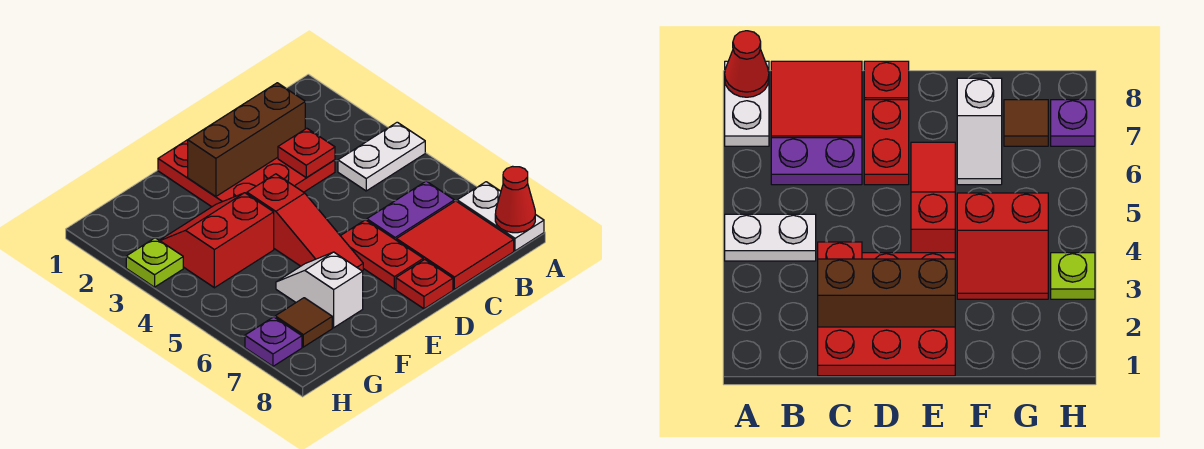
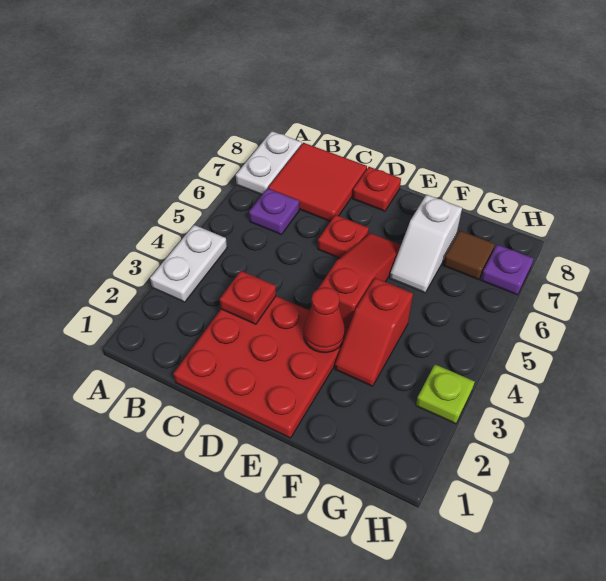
white 1x2 plate [338,122,425,191] -> white 1x2 plate turned to [150,225,227,302]
red 1x1 cone [495,166,535,233] -> red 1x1 cone moved to [304,287,345,353]
purple 1x2 plate [367,181,454,240] -> purple 1x1 plate [249,188,299,235]
brown 1x3 brick [188,83,305,196] -> none
red 1x2 plate [341,220,423,289] -> red 1x1 plate [318,215,369,258]
red 2x2 slope [160,193,274,288] -> red 1x2 slope [335,278,413,386]

